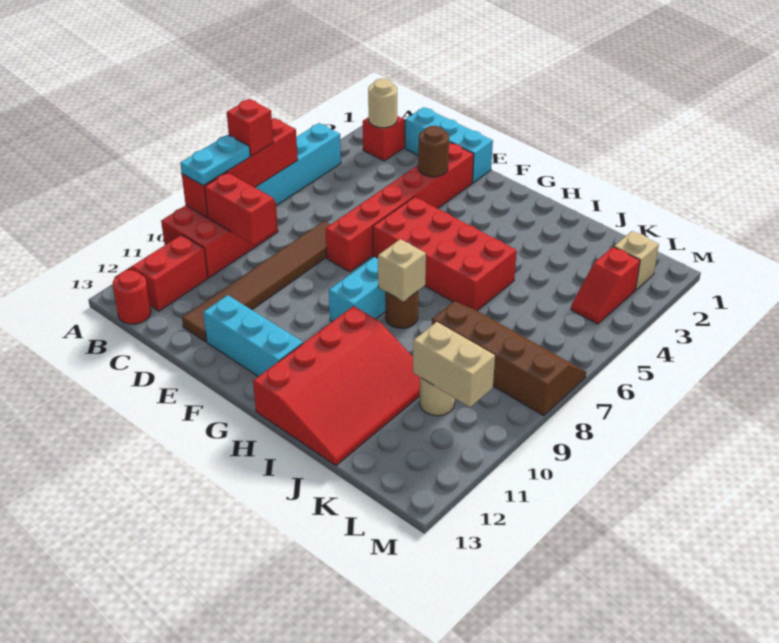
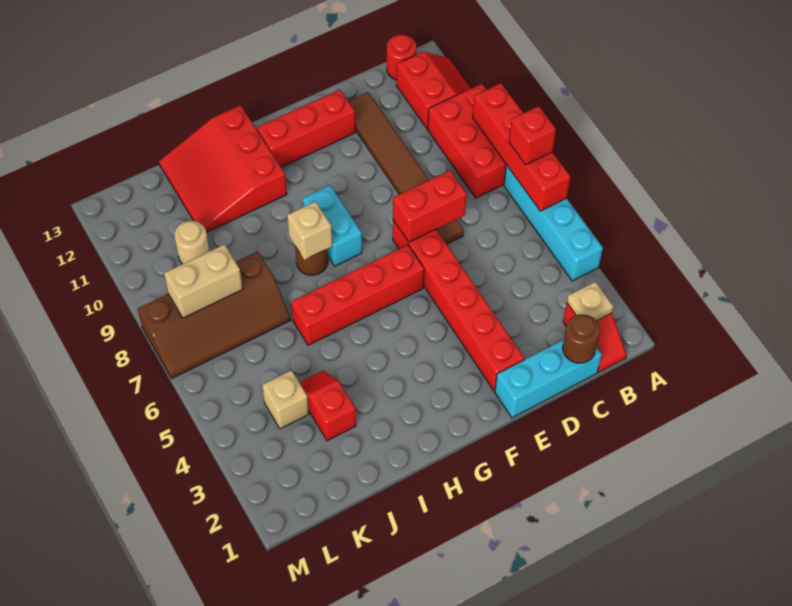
cyan 1x2 plate [180,135,250,185] -> none
tan 1x1 round brick [368,79,397,128] -> tan 1x1 plate [567,282,613,321]
red 1x2 brick [204,173,276,245] -> red 1x2 brick moved to [393,171,467,242]
brown 1x1 round brick [418,126,449,177] -> brown 1x1 round brick moved to [563,314,600,363]
cyan 1x3 brick [203,295,303,377] -> red 1x3 brick [257,90,355,167]
red 2x4 brick [373,197,517,311] -> red 1x4 brick [291,245,424,345]
red 3x4 slope [253,306,420,465] -> red 3x3 slope [159,105,287,232]
tan 1x2 brick [413,322,495,407] -> tan 1x2 brick moved to [164,244,243,318]
tan 1x1 brick [614,231,659,290] -> tan 1x1 brick moved to [262,370,309,429]
red 1x2 slope [571,247,640,324] -> red 1x2 slope moved to [299,370,356,441]

